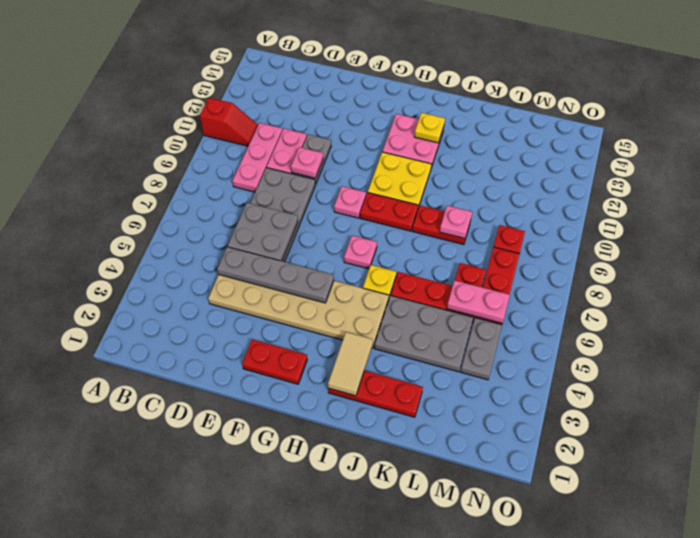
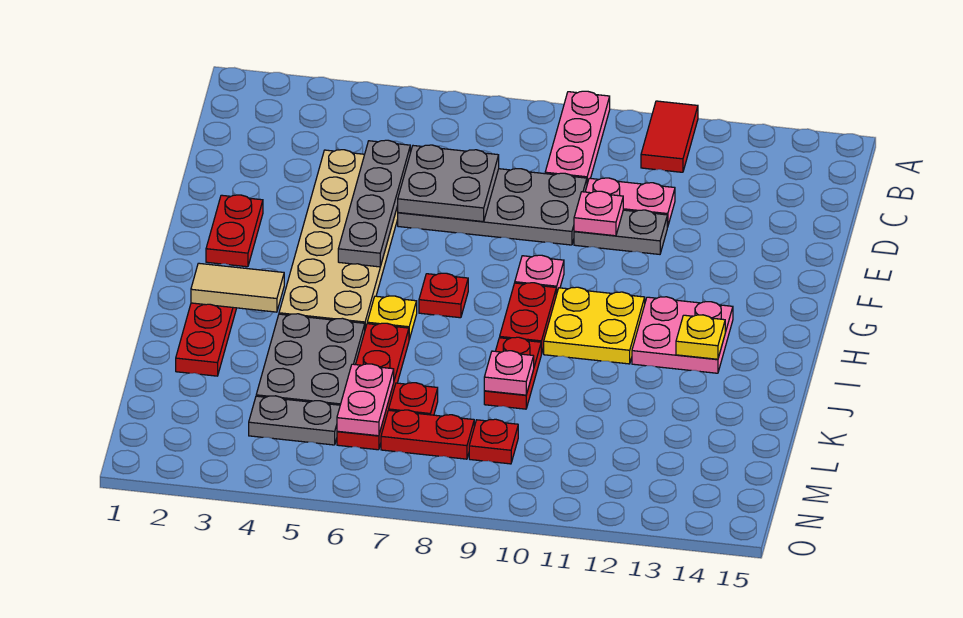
red 1x2 slope [200,98,258,146] -> red 1x2 tile [641,101,698,172]
pink 1x3 plate [233,123,282,192] -> pink 1x3 plate turned to [545,91,610,183]
pink 1x1 plate [344,236,377,269] -> red 1x1 plate [419,273,468,318]

